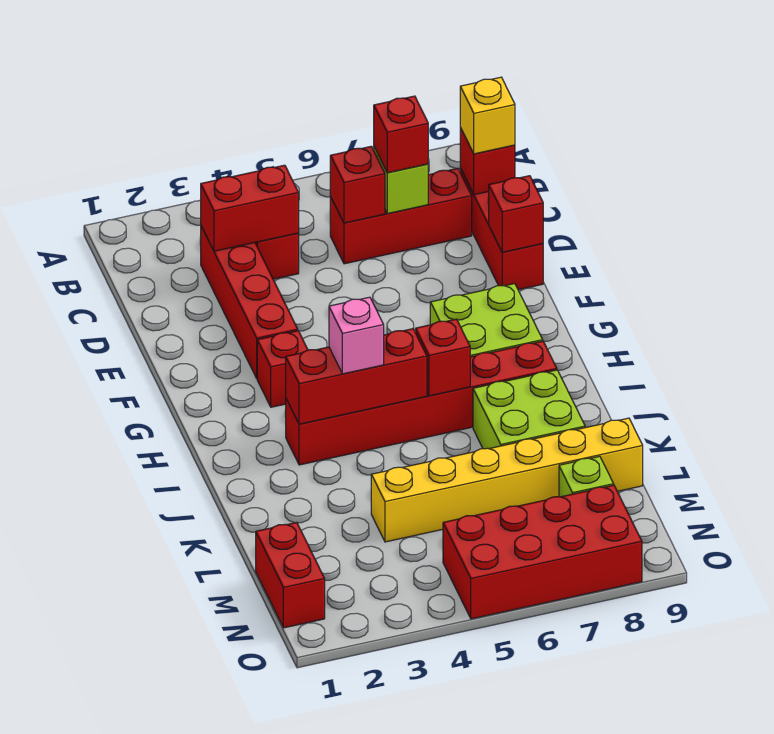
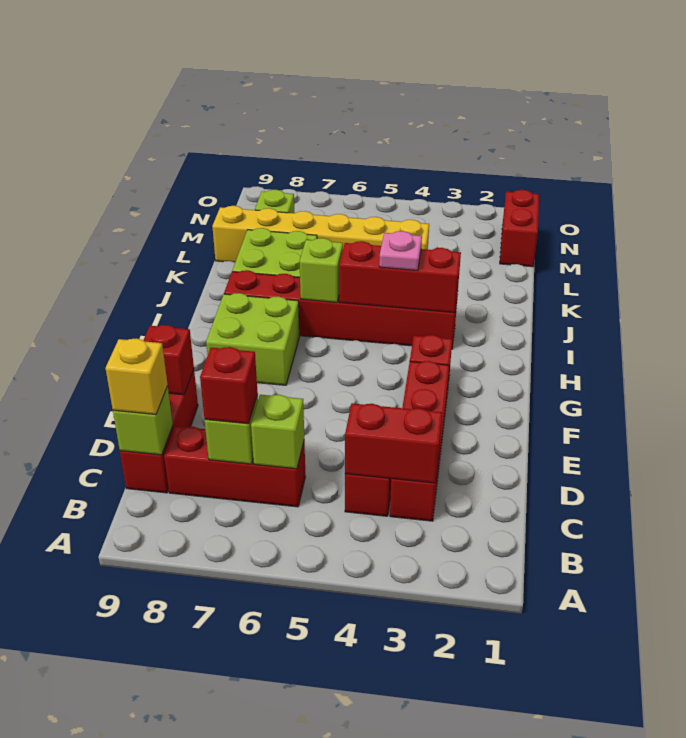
red 1x1 brick [330,146,385,223] -> lime 1x1 brick [251,395,304,469]
red 1x1 brick [460,128,515,195] -> lime 1x1 brick [113,386,173,455]
pink 1x1 brick [329,297,384,374] -> pink 1x1 plate [379,231,422,270]
red 1x1 brick [416,319,470,396] -> lime 1x1 brick [300,238,343,302]
red 2x4 brick [443,485,642,619] -> none

